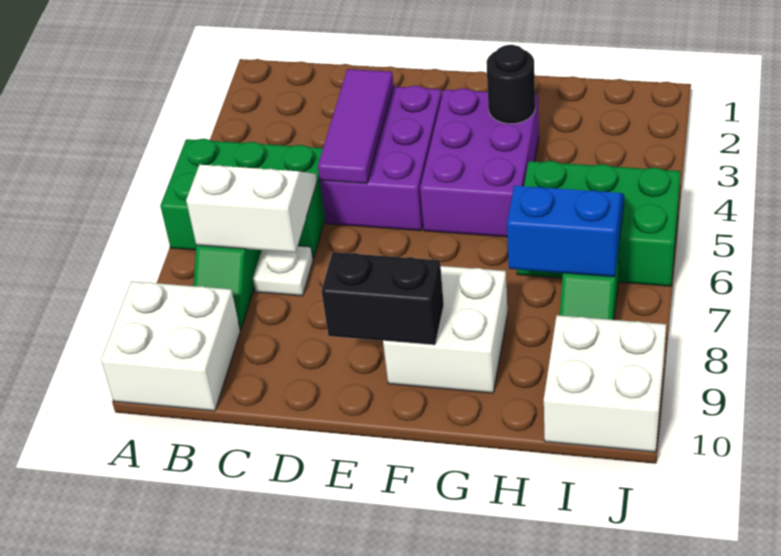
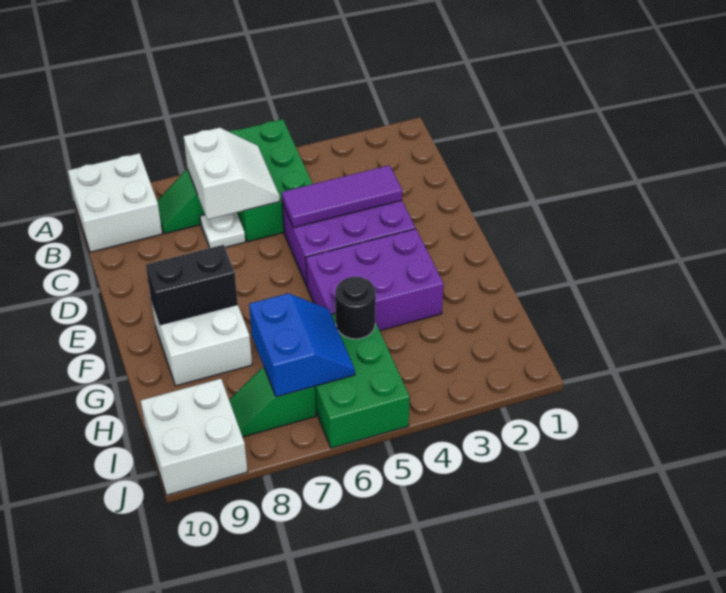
black 1x2 brick [321,252,444,345] -> black 1x2 brick turned to [146,245,238,325]
black 1x1 round brick [486,45,535,124] -> black 1x1 round brick moved to [335,277,376,339]

